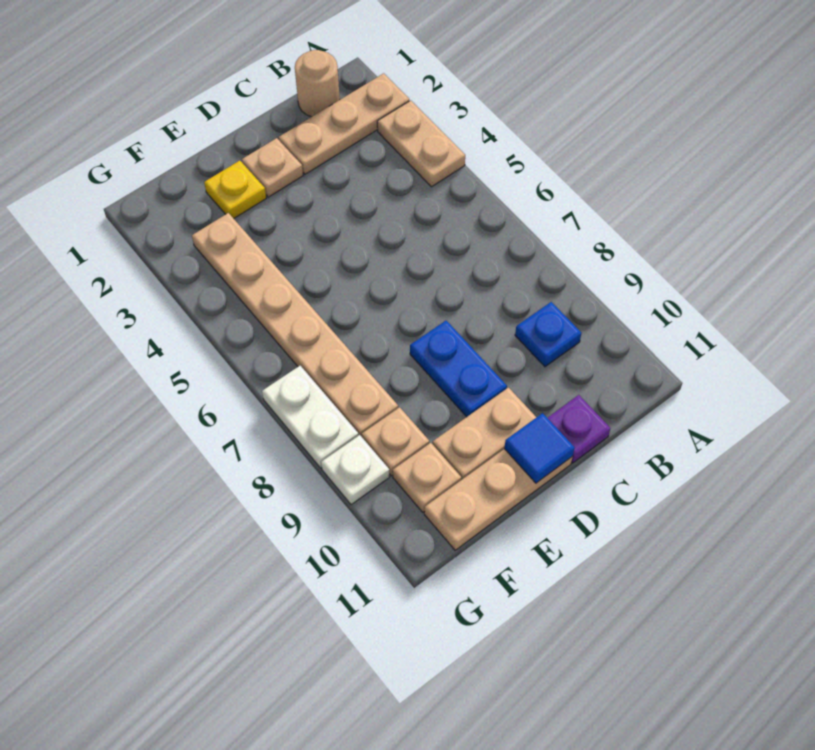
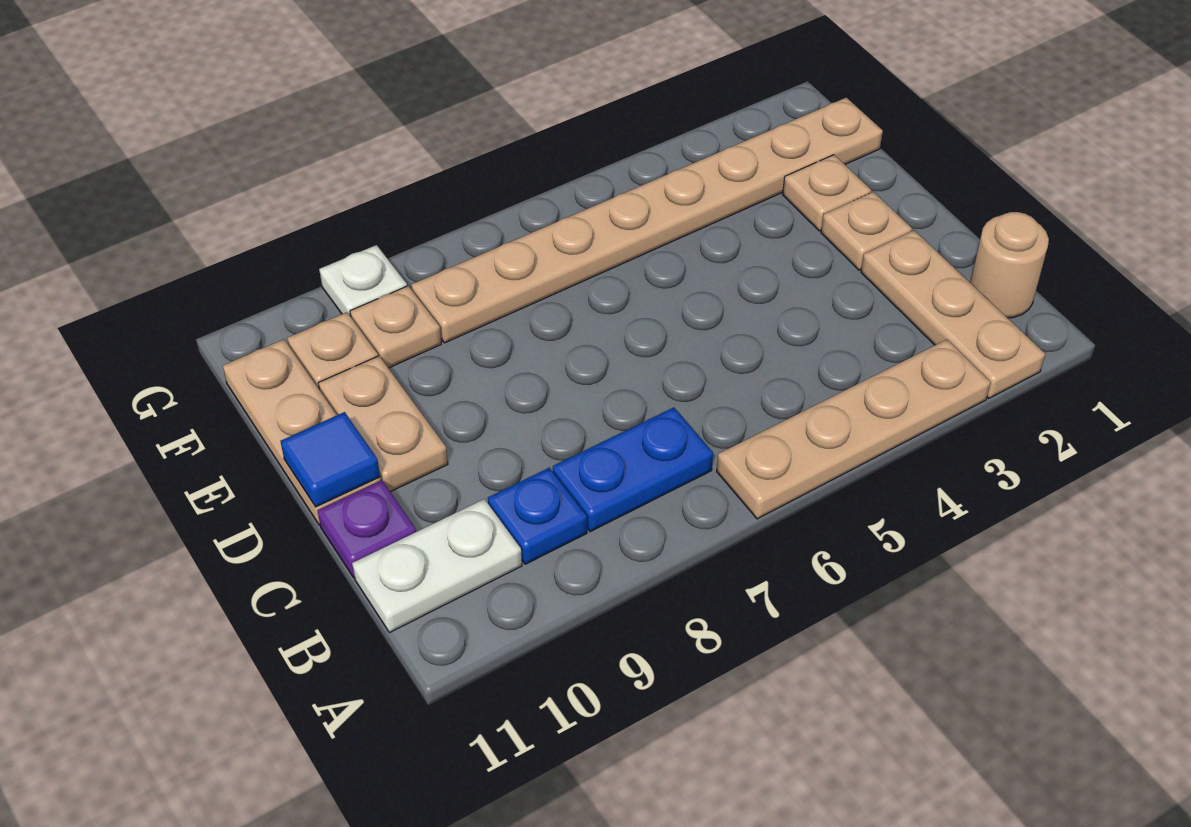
tan 1x2 plate [377,100,465,187] -> tan 1x4 plate [717,340,991,519]
blue 1x2 plate [410,321,507,417] -> blue 1x2 plate moved to [553,407,713,532]
yellow 1x1 plate [204,161,266,218] -> tan 1x1 plate [783,155,871,231]
tan 1x6 plate [192,213,398,437] -> tan 1x8 plate [411,98,883,343]
white 1x2 plate [262,366,359,468] -> white 1x2 plate moved to [352,499,522,633]

